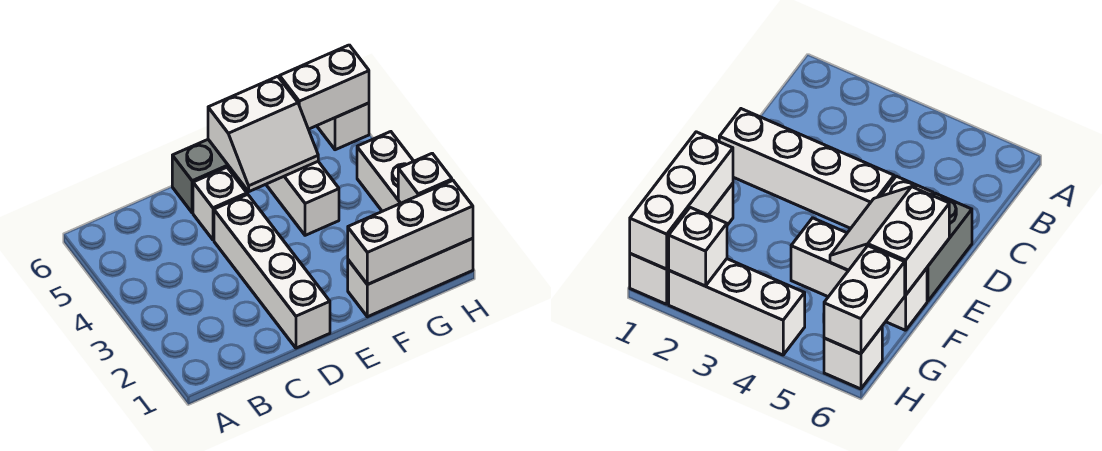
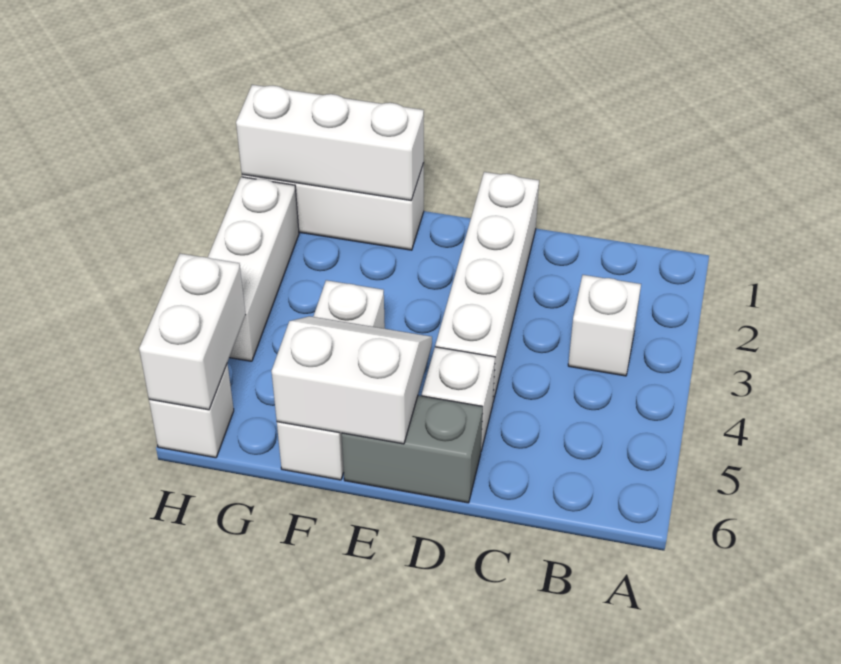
white 1x2 brick [280,45,369,129] -> white 1x2 brick turned to [139,254,245,410]
white 1x1 brick [398,153,452,203] -> white 1x1 brick moved to [568,275,641,376]

